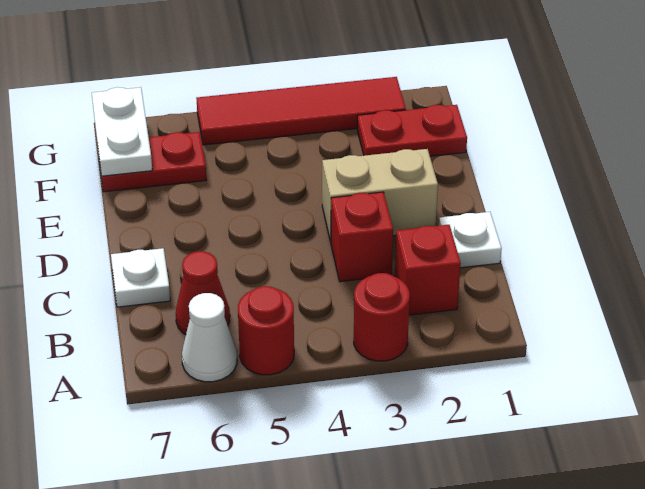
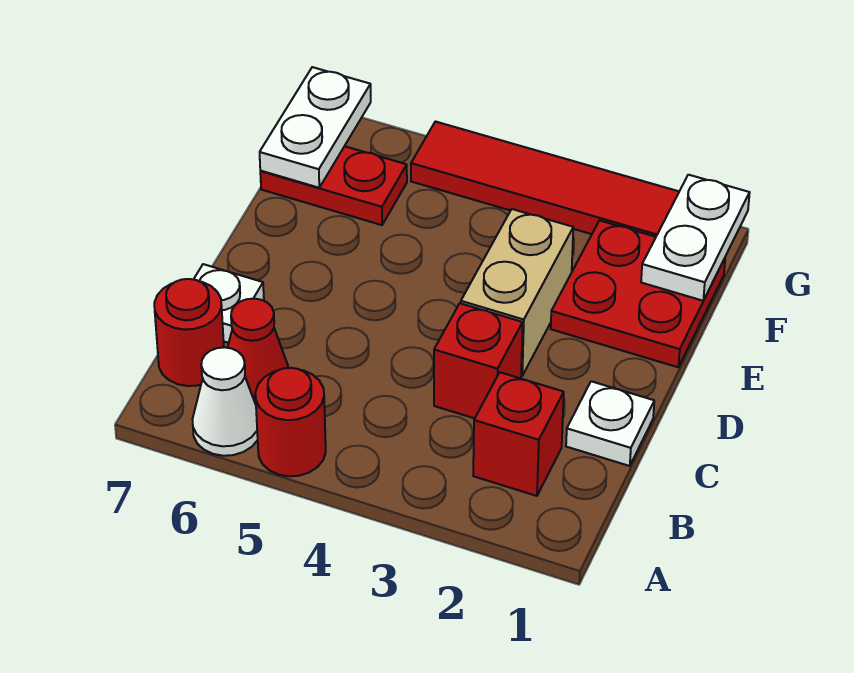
red 1x1 round brick [354,273,410,361] -> red 1x1 round brick moved to [154,279,224,386]
tan 1x2 brick [322,149,438,242] -> tan 1x2 brick turned to [461,209,573,376]
red 1x2 plate [357,105,467,156] -> red 2x2 plate [551,220,725,367]
none -> white 1x2 plate [641,175,750,301]

